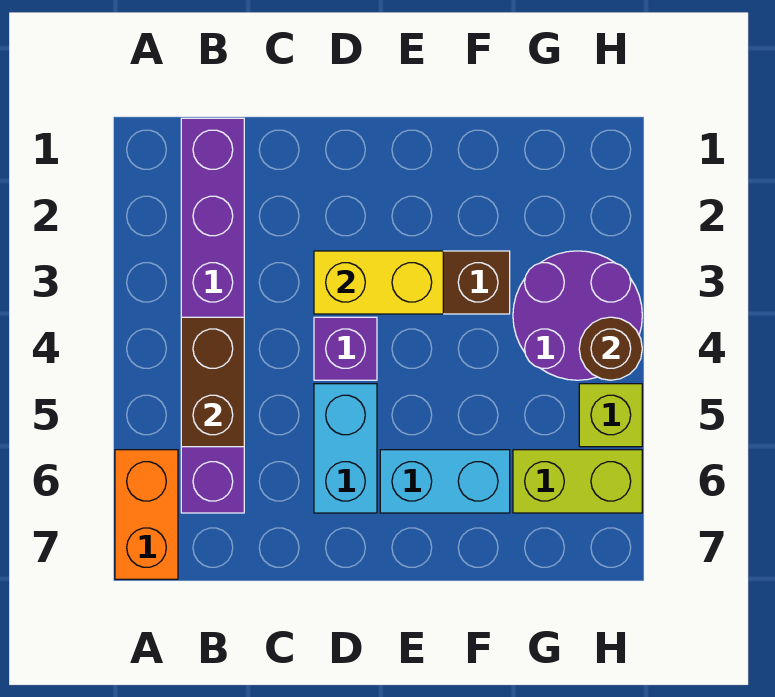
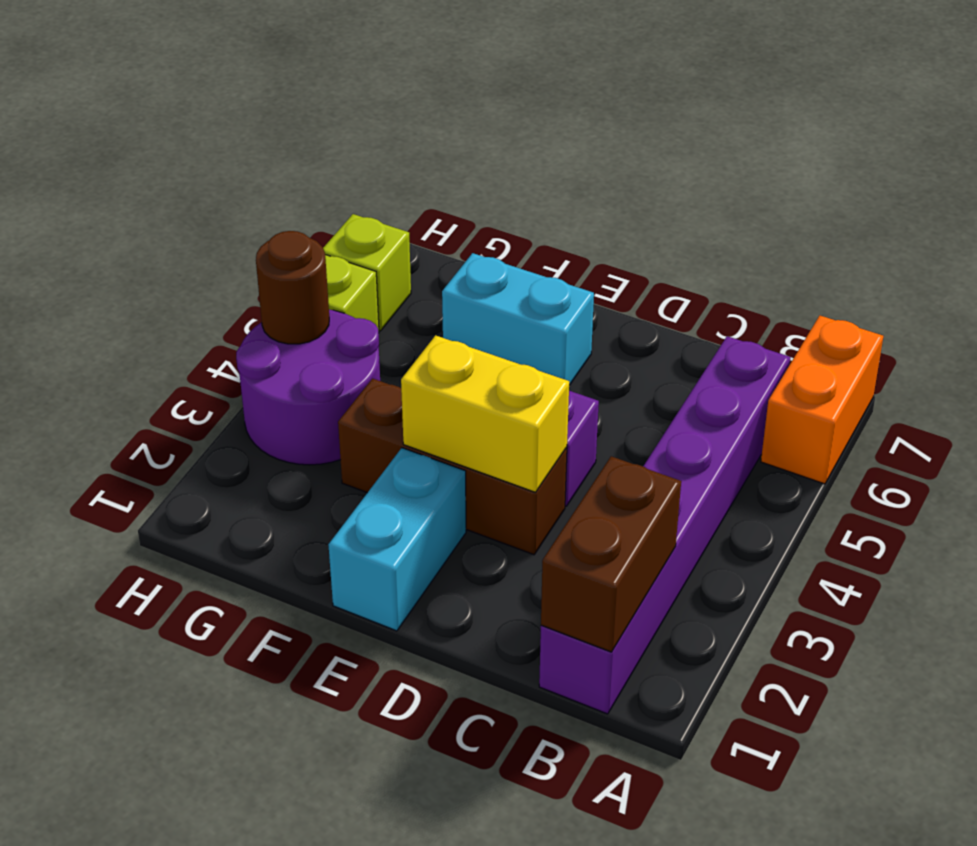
brown 1x2 brick [181,317,244,447] -> brown 1x2 brick moved to [541,456,681,652]
cyan 1x2 brick [314,384,377,513] -> cyan 1x2 brick moved to [328,448,466,631]
lime 1x2 brick [513,450,642,513] -> lime 1x1 brick [323,214,411,331]

